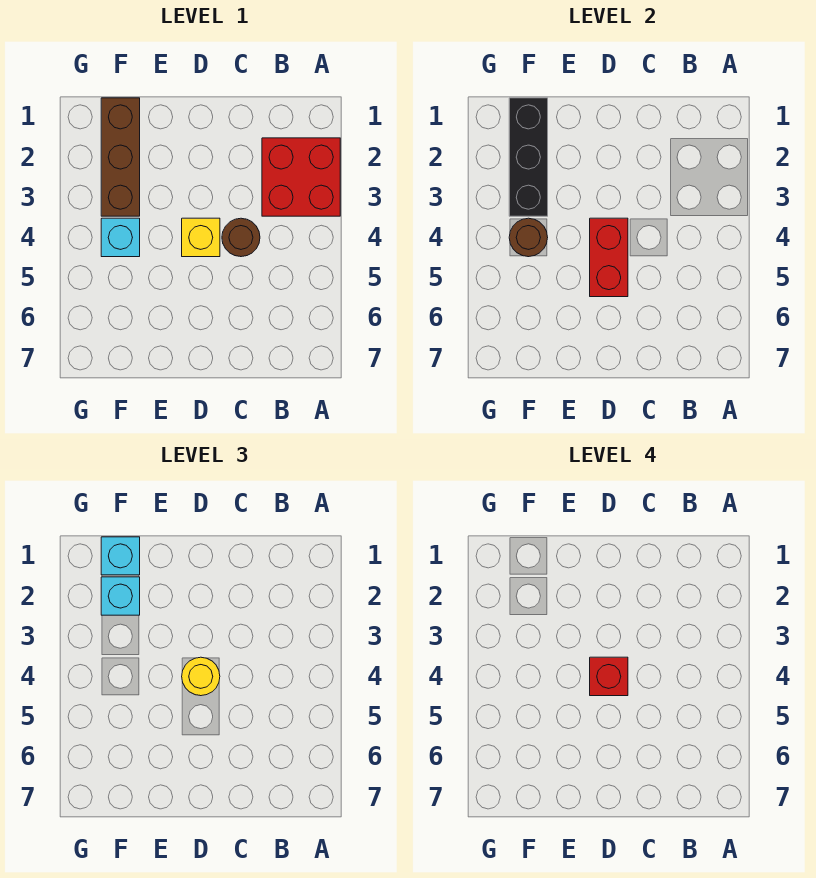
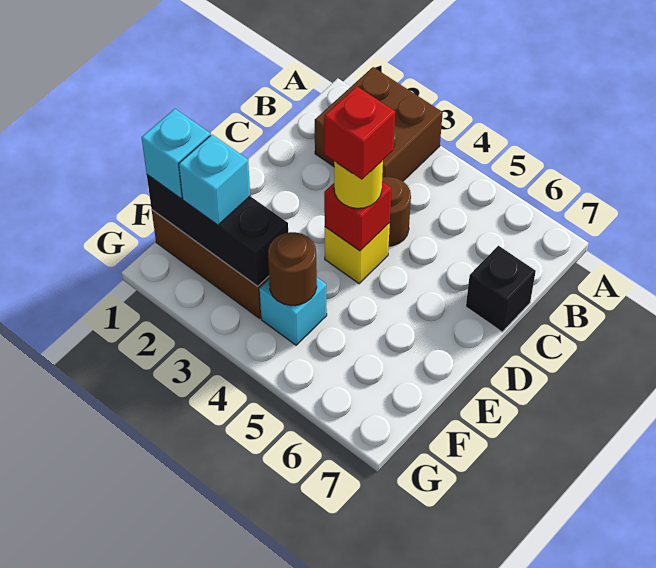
red 2x2 brick [262,138,340,216] -> brown 2x2 brick [315,67,443,181]
none -> black 1x1 brick [466,246,536,332]
red 1x2 brick [590,218,628,297] -> red 1x1 brick [324,182,391,251]

